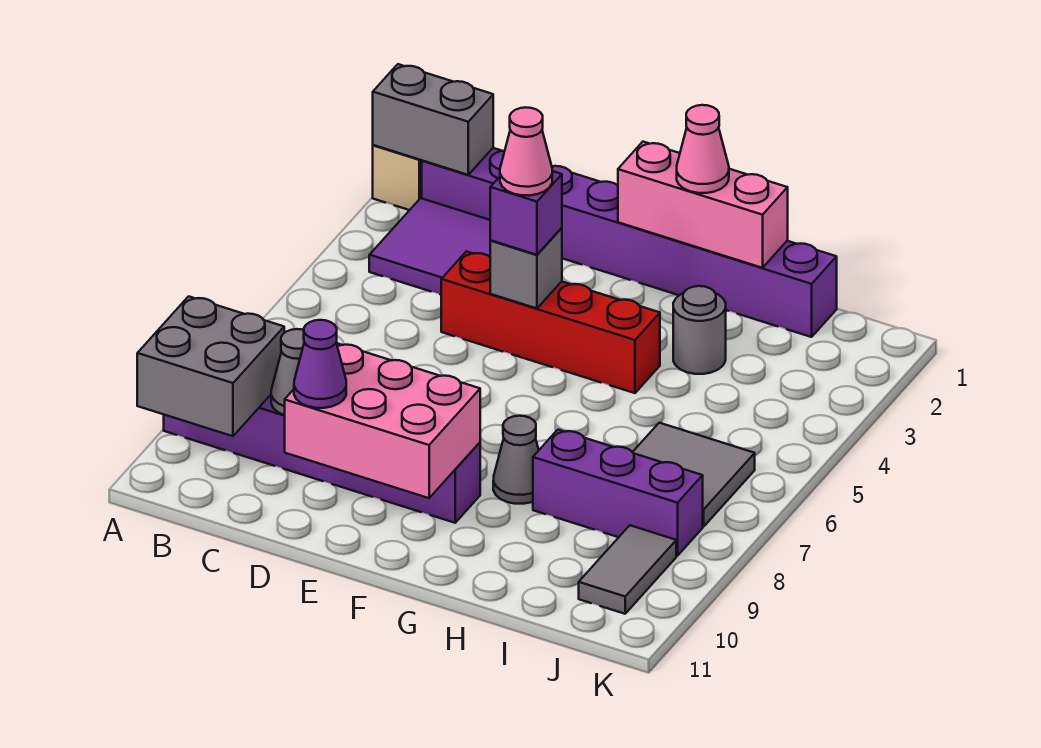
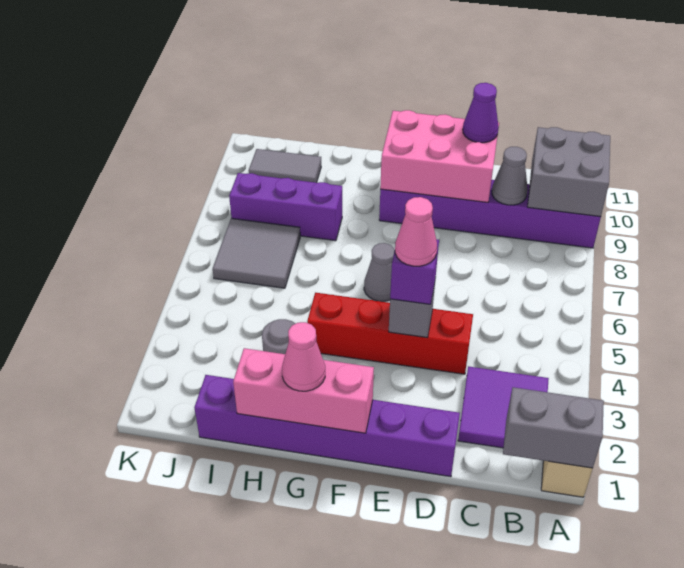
purple 1x8 brick [422,148,837,337] -> purple 1x6 brick [194,375,460,477]
grey 1x1 cone [493,416,539,504] -> grey 1x1 cone moved to [364,243,395,301]
grey 1x2 tile [579,525,676,614] -> grey 1x2 tile turned to [249,149,321,183]

